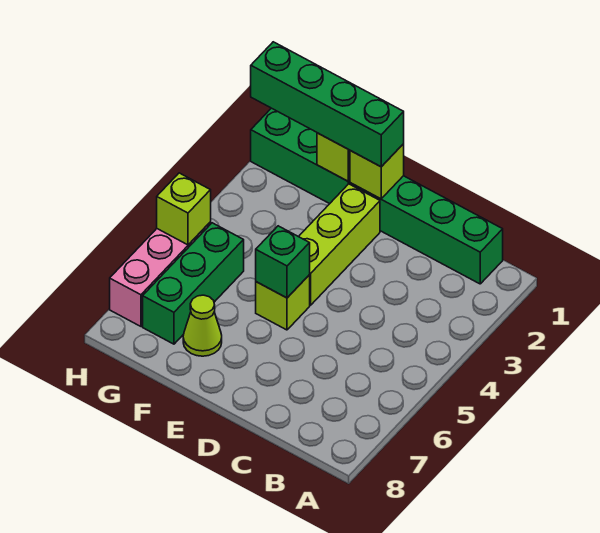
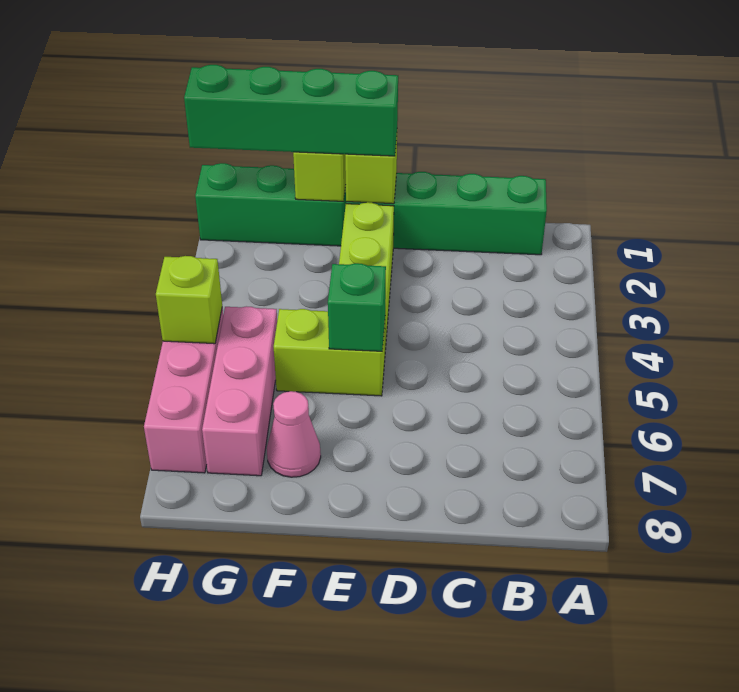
lime 1x1 brick [256,275,310,330] -> lime 1x2 brick [274,309,385,396]
lime 1x1 cone [183,295,222,356] -> pink 1x1 cone [267,391,321,477]
green 1x3 brick [143,223,244,344] -> pink 1x3 brick [202,306,277,476]

